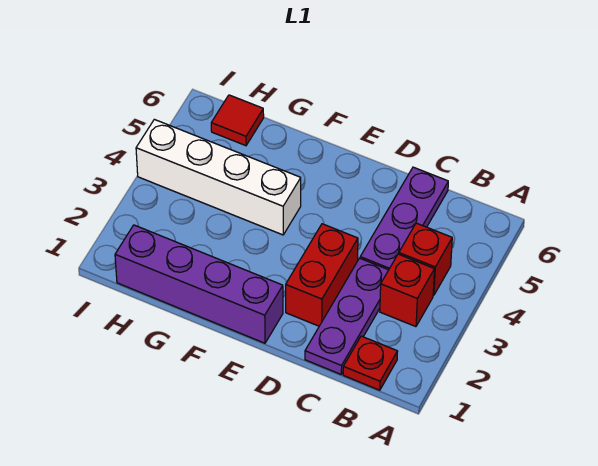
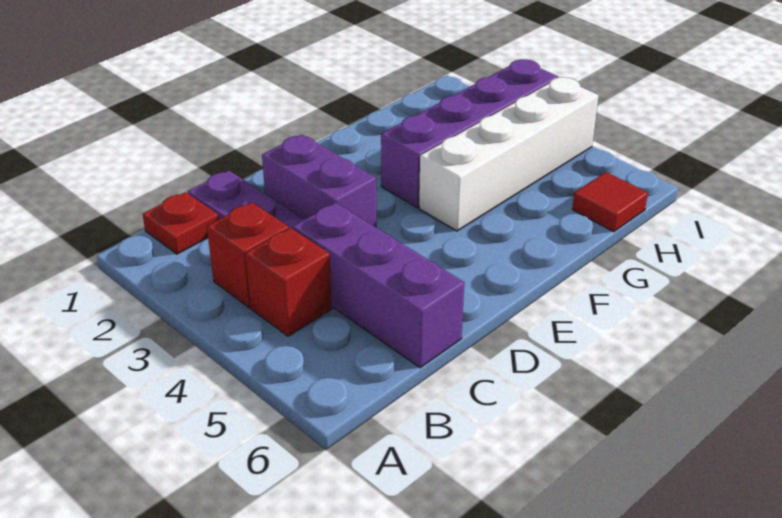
purple 1x3 plate [360,167,448,270] -> purple 1x3 brick [293,203,464,368]
red 1x2 brick [286,224,358,326] -> purple 1x2 brick [262,135,377,228]
purple 1x4 brick [115,225,283,343] -> purple 1x4 brick moved to [381,59,558,208]

